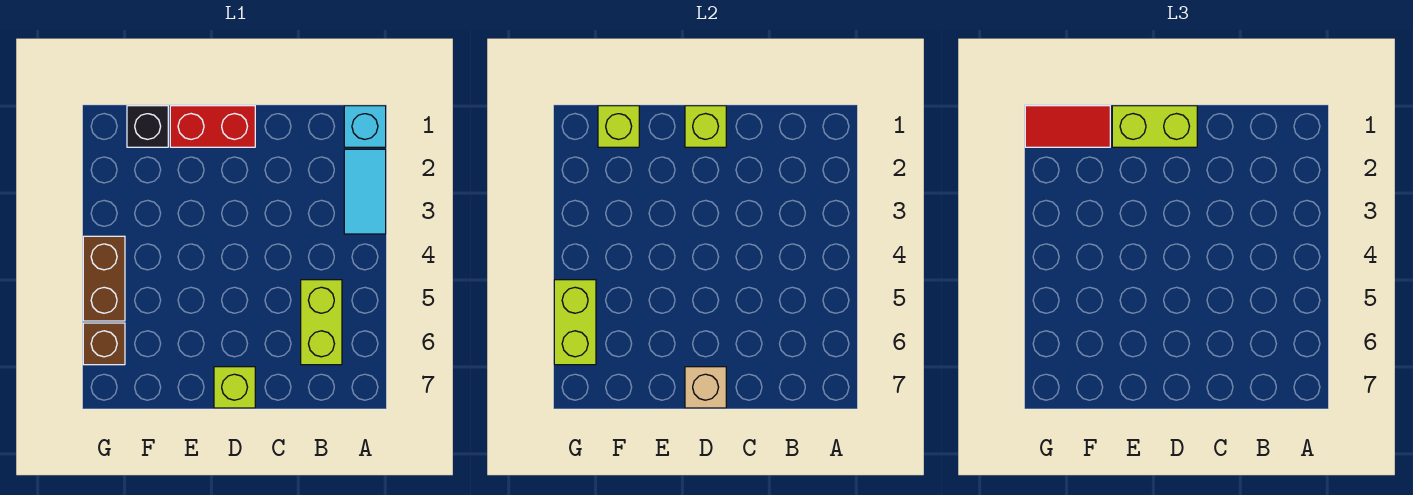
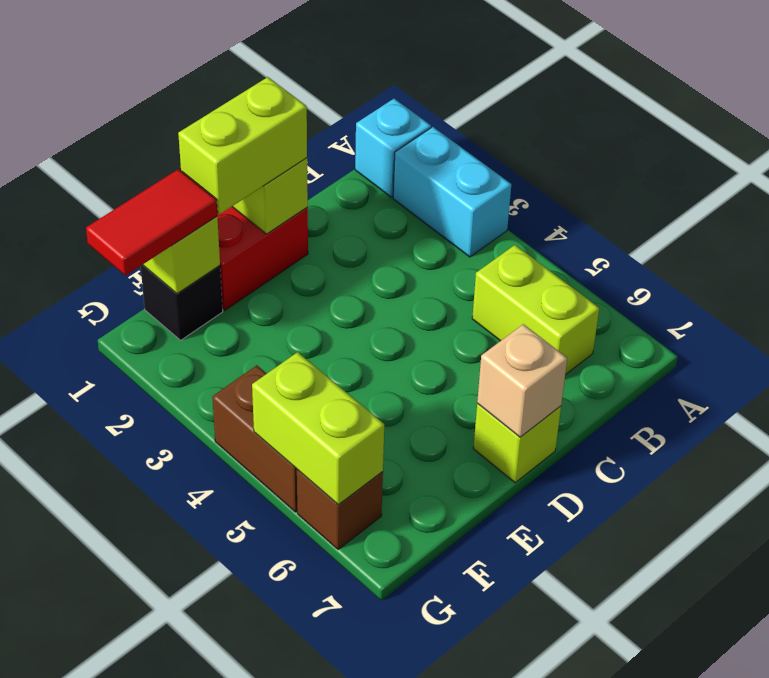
cyan 1x2 tile [344,149,386,234] -> cyan 1x2 brick [393,127,511,257]

